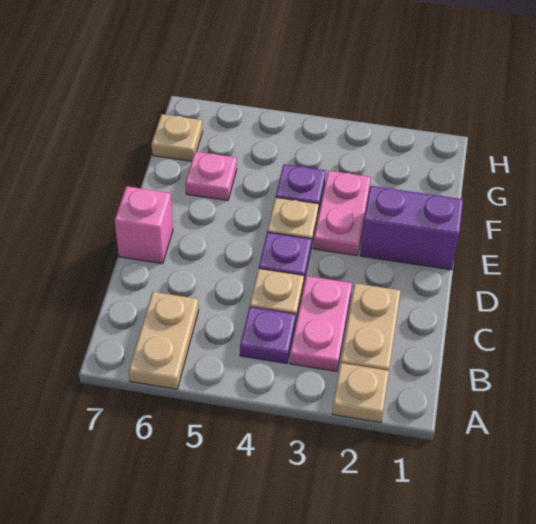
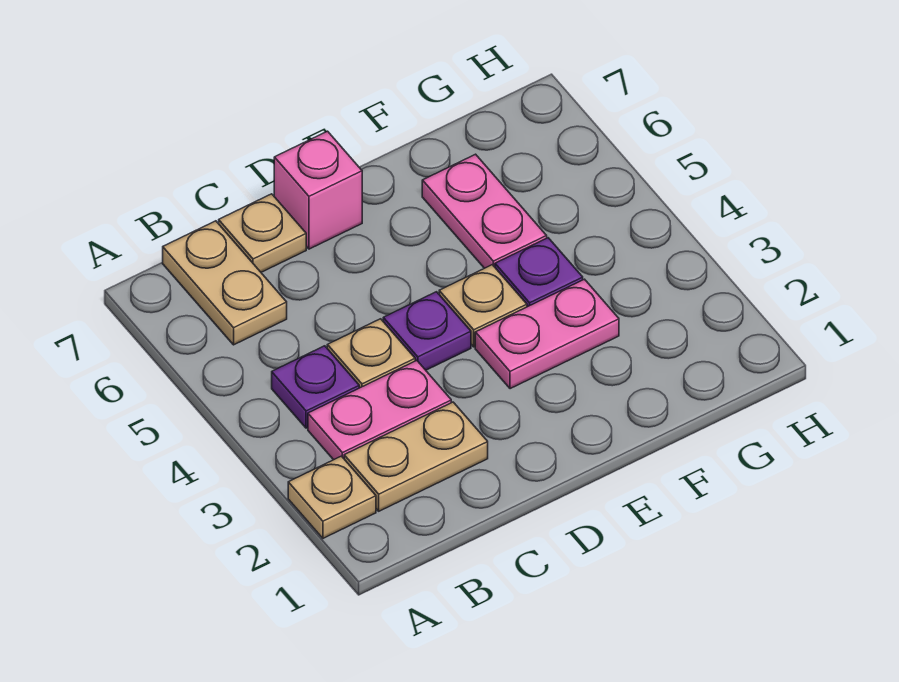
tan 1x2 plate [129,292,199,389] -> tan 1x2 plate turned to [163,221,287,345]
purple 1x2 brick [360,186,463,270] -> none
pink 1x1 plate [185,152,237,201] -> pink 1x2 plate [422,154,547,268]
tan 1x1 plate [152,114,203,161] -> tan 1x1 plate moved to [219,194,306,272]

